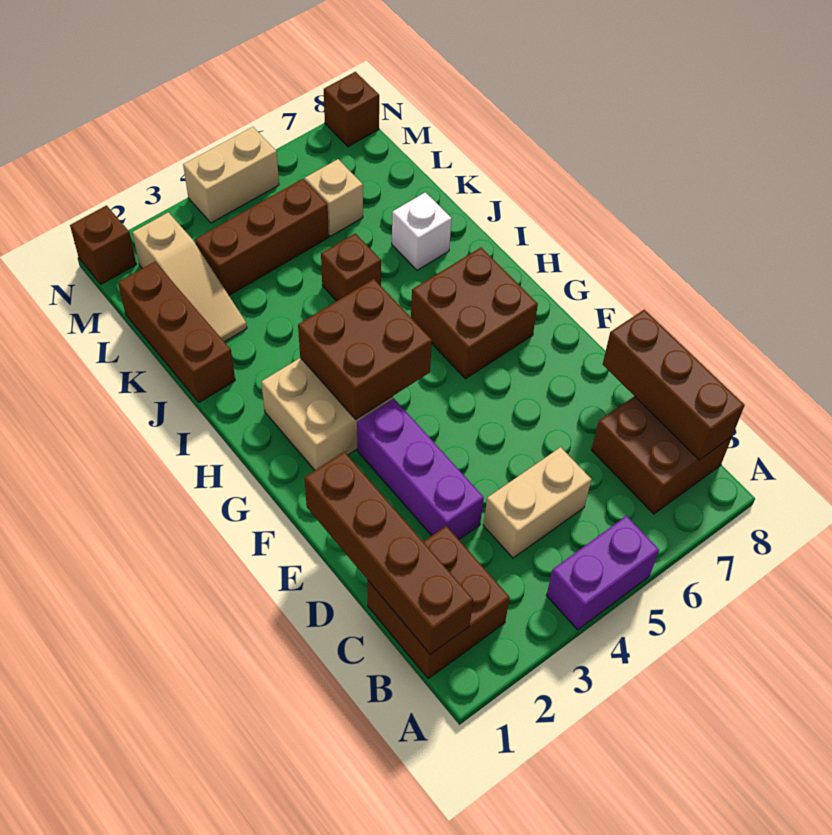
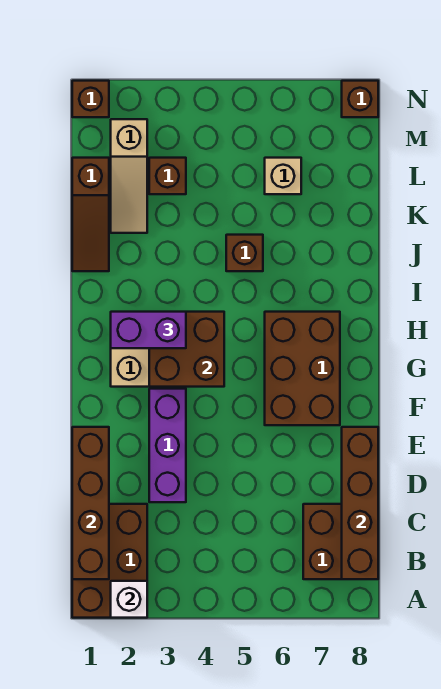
purple 1x2 brick [546,516,659,630] -> purple 1x2 brick moved to [111,312,186,348]
brown 2x2 brick [368,526,510,679] -> brown 2x3 brick [72,504,147,618]
brown 1x3 brick [603,310,744,460] -> brown 1x4 brick [342,427,378,579]
tan 1x2 brick [483,447,591,558] -> none
brown 2x2 brick [411,248,538,379] -> brown 2x3 brick [265,312,340,425]
brown 1x3 brick [118,262,235,402] -> brown 1x3 slope [72,158,109,271]
white 1x1 brick [392,192,452,270] -> white 1x1 brick moved to [111,581,147,618]
brown 1x3 brick [195,179,329,295] -> brown 1x1 brick [149,158,186,194]
tan 1x2 brick [183,127,279,223] -> none

